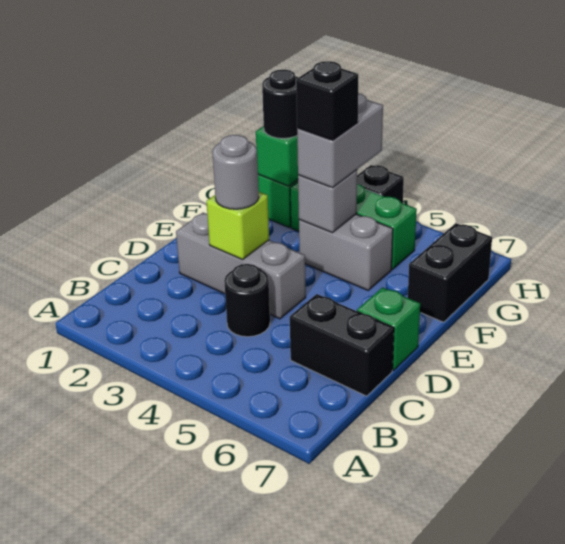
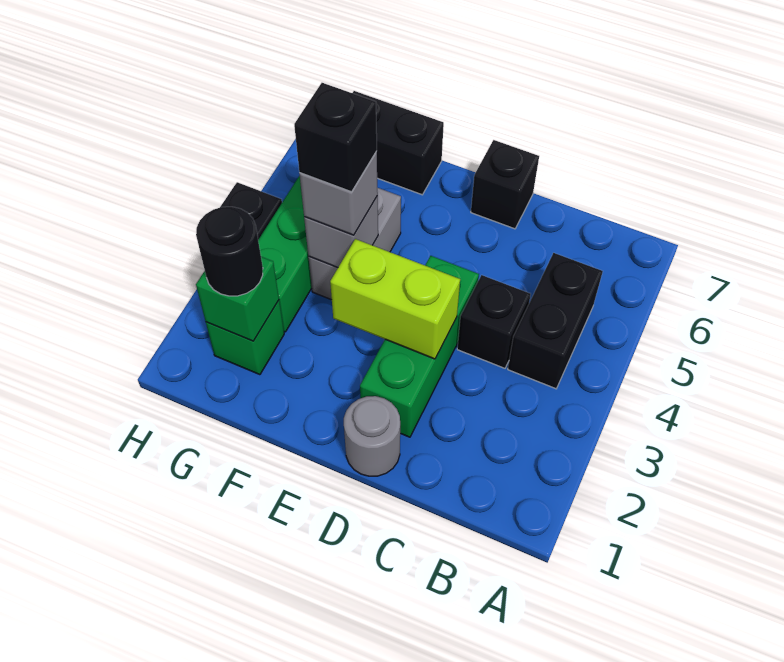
black 1x1 round brick [224,264,270,337] -> black 1x1 brick [457,275,531,368]
black 1x2 brick [290,294,394,396] -> black 1x2 brick moved to [508,253,603,389]
grey 1x3 brick [176,213,306,319] -> green 1x3 brick [360,256,479,437]
lime 1x1 brick [207,192,269,259] -> lime 1x2 brick [330,239,460,359]
grey 1x1 round brick [212,135,259,209] -> grey 1x1 round brick moved to [344,396,400,476]
green 1x1 brick [357,288,420,370] -> black 1x1 brick [471,140,539,229]
grey 1x2 brick [297,93,383,188] -> grey 1x1 brick [299,152,378,235]

